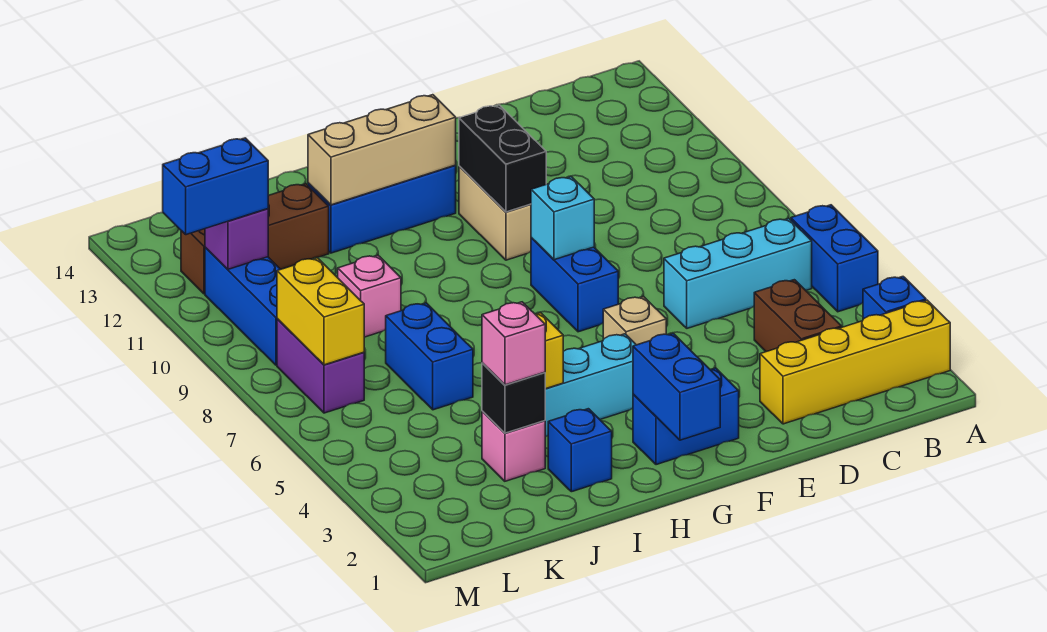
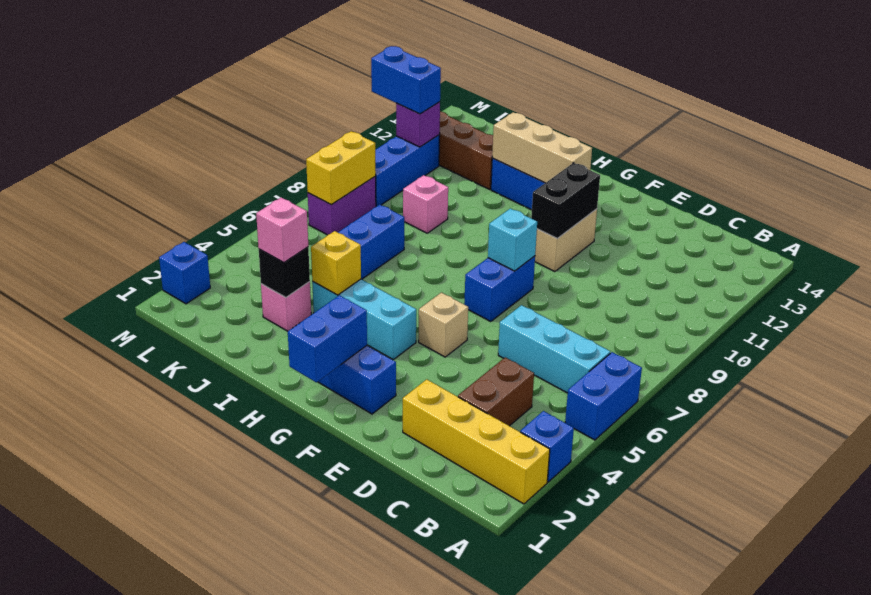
blue 1x1 brick [548,409,612,492] -> blue 1x1 brick moved to [159,242,210,304]

